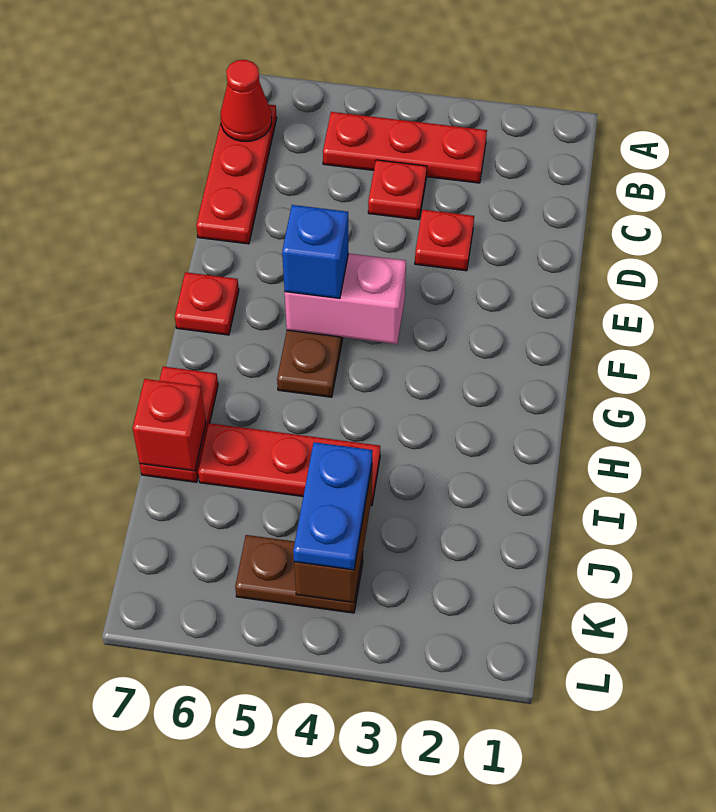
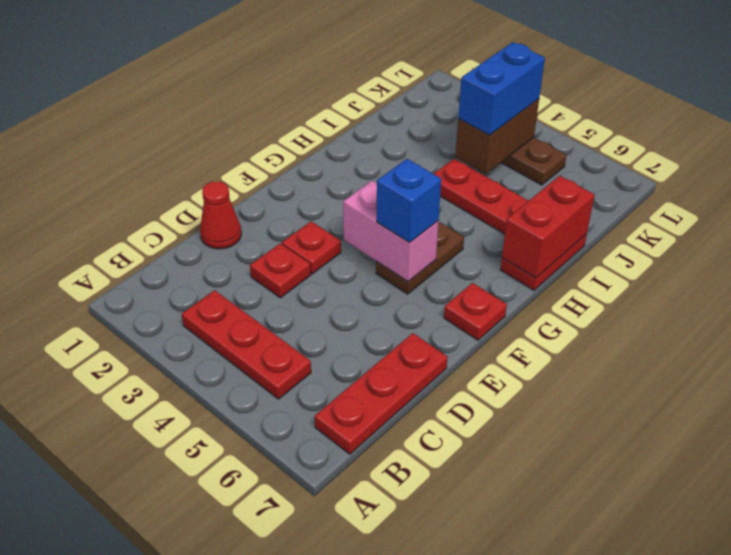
red 1x1 cone [221,60,272,141] -> red 1x1 cone moved to [200,181,241,249]
red 1x1 plate [368,160,427,220] -> red 1x1 plate moved to [282,221,341,274]
red 1x1 brick [133,379,206,471] -> red 1x2 brick [502,176,595,278]
blue 1x2 plate [293,442,373,570] -> blue 1x2 brick [458,42,545,135]

